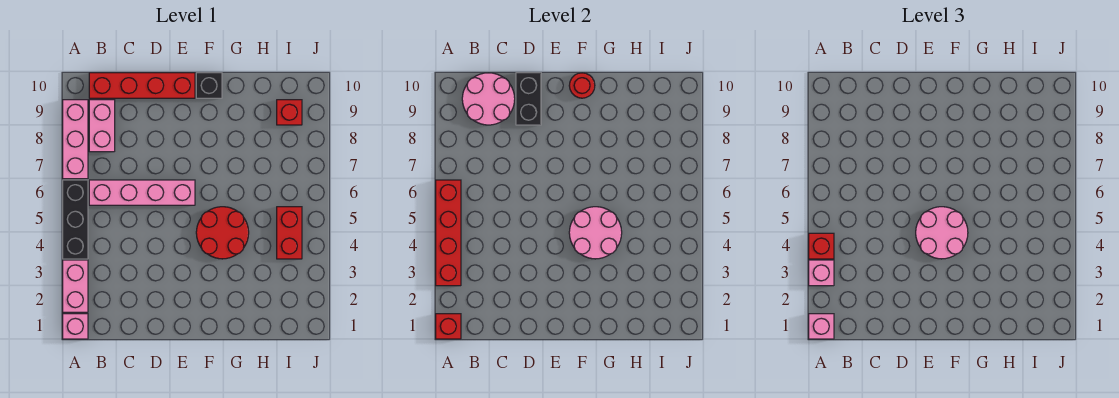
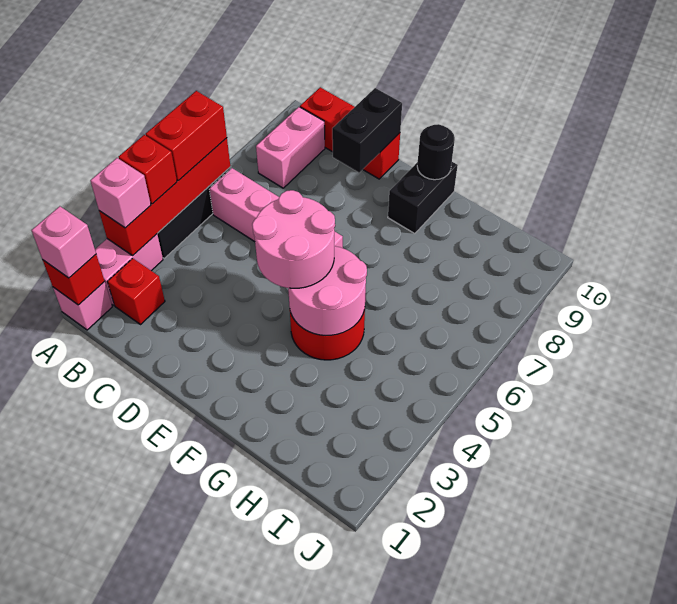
pink 1x3 brick [63,100,88,179] -> none
pink 2x2 round brick [462,73,515,125] -> none
red 1x4 brick [89,73,195,98] -> red 1x3 brick [300,87,400,179]
black 1x1 brick [196,73,222,98] -> black 1x2 brick [388,162,458,234]
red 1x1 round brick [569,73,595,98] -> black 1x1 round brick [417,124,455,180]
red 1x2 brick [277,207,302,259] -> red 1x2 brick moved to [146,91,227,181]
red 1x1 brick [277,100,302,125] -> red 1x1 brick moved to [107,258,165,324]

